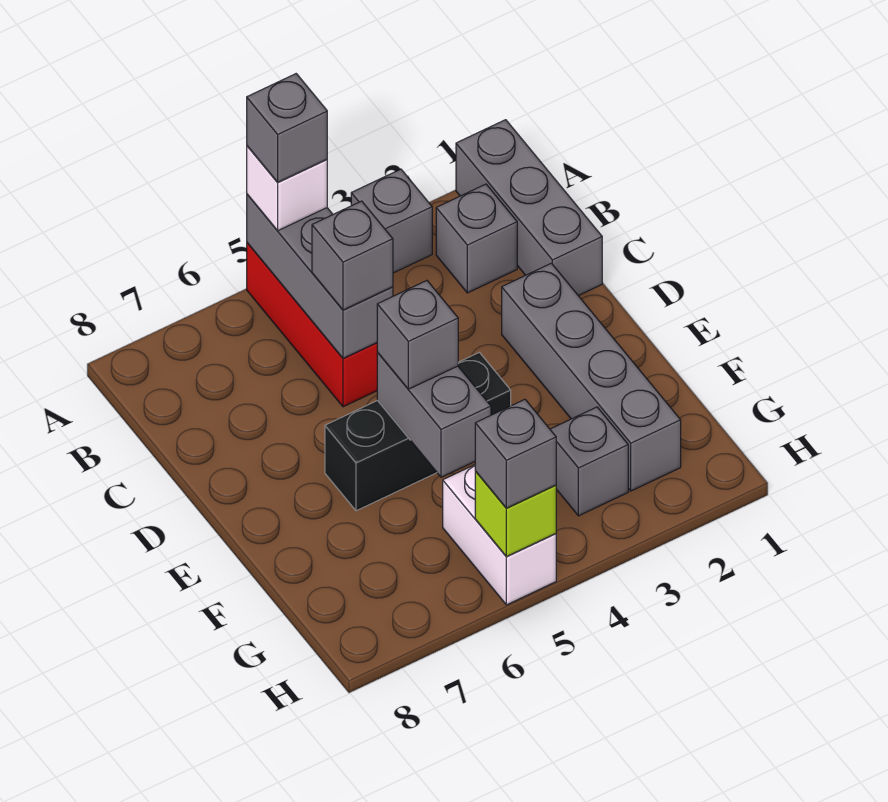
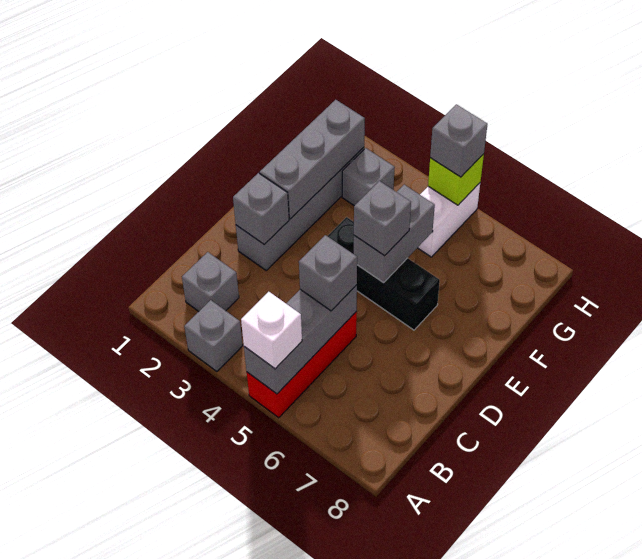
grey 1x3 brick [456,120,602,296] -> grey 1x3 brick moved to [260,100,365,219]
grey 1x1 brick [247,74,327,182] -> grey 1x1 brick moved to [233,173,289,244]

